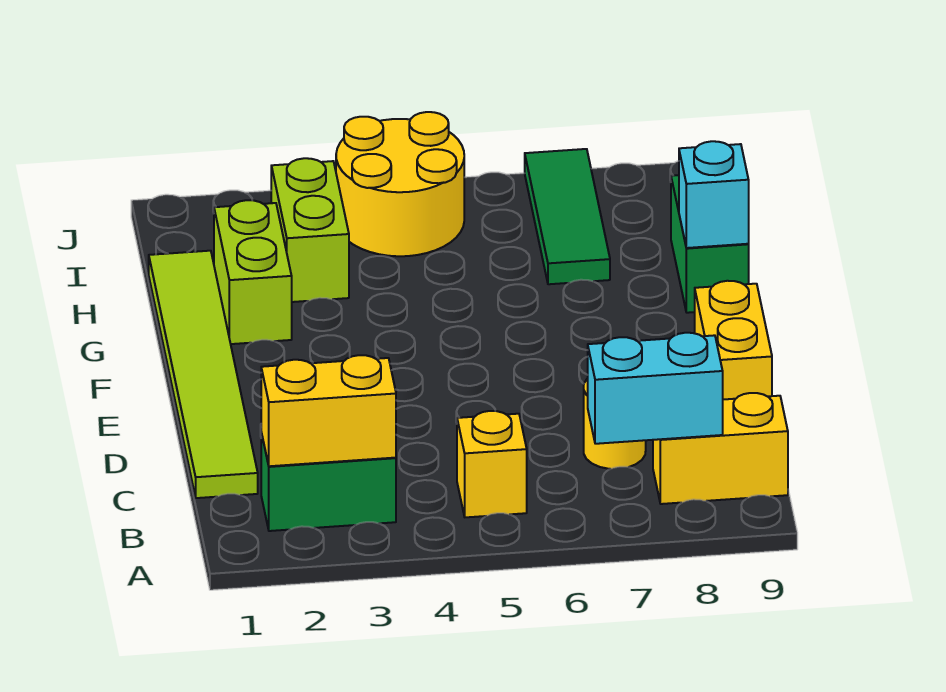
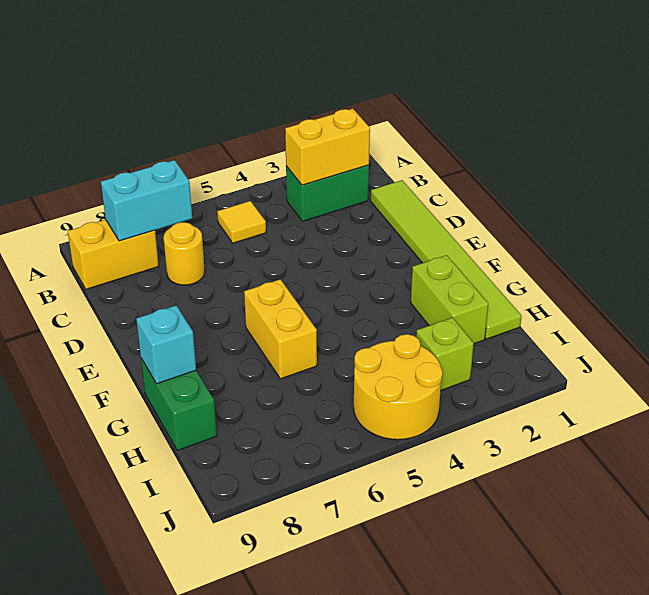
yellow 1x1 brick [457,411,527,517] -> yellow 1x1 tile [217,201,266,243]
yellow 1x2 brick [695,281,772,400] -> yellow 1x2 brick moved to [244,279,317,379]
lime 1x2 brick [271,158,349,302] -> lime 1x1 brick [416,318,474,390]
green 1x3 tile [525,149,610,284] -> none

